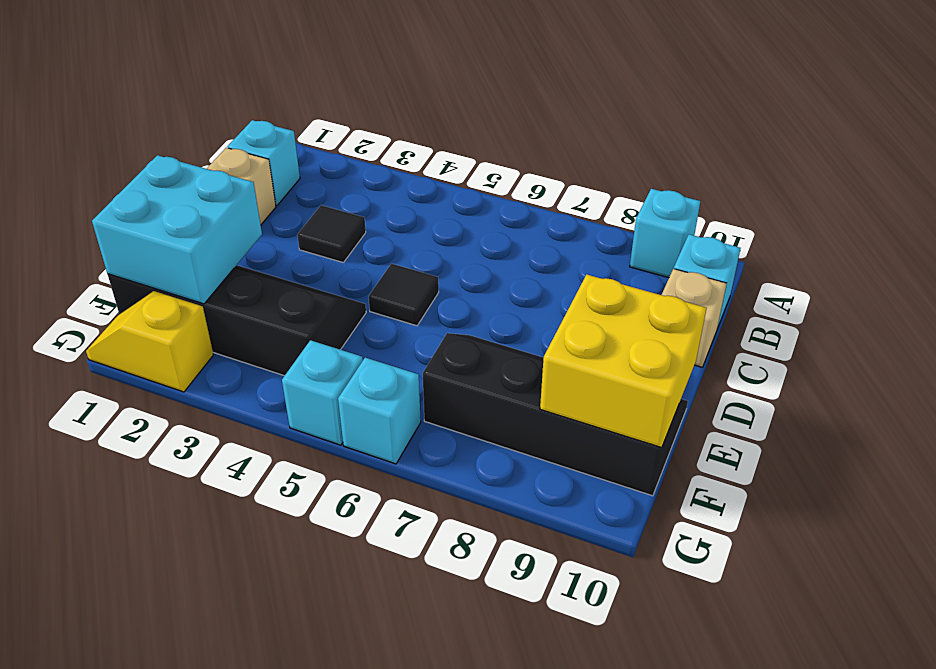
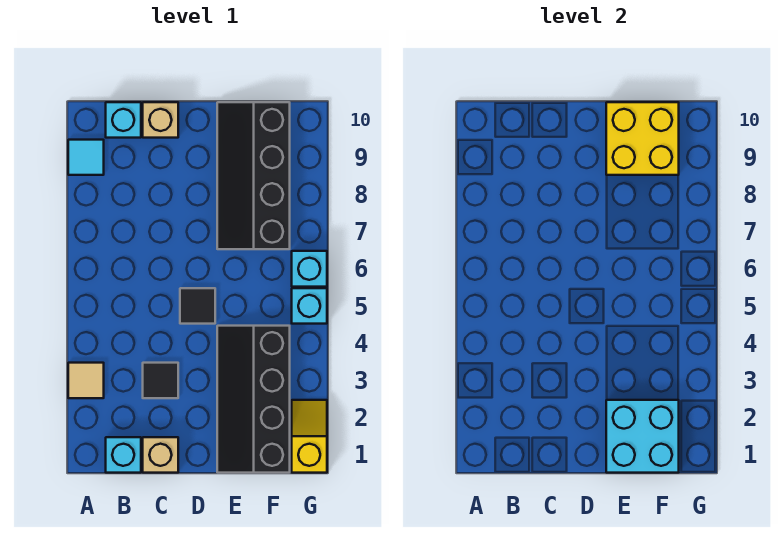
none -> tan 1x1 tile [68,363,104,398]
cyan 1x1 brick [630,189,700,278] -> cyan 1x1 tile [68,140,104,175]
yellow 1x2 slope [86,291,213,392] -> yellow 1x2 slope turned to [292,400,327,473]

